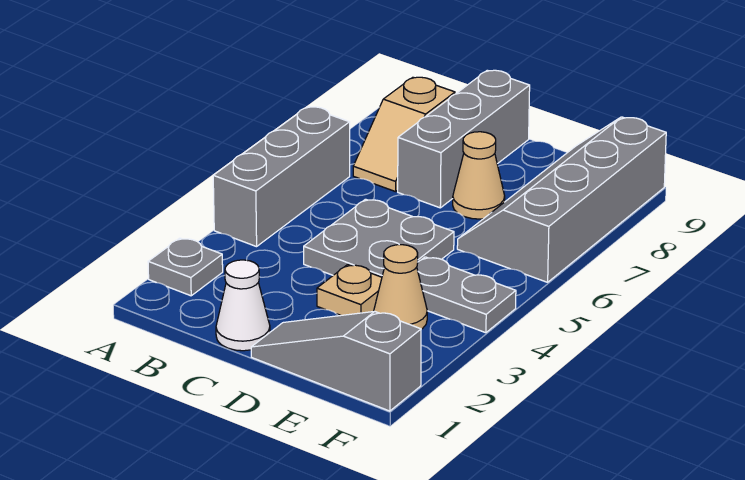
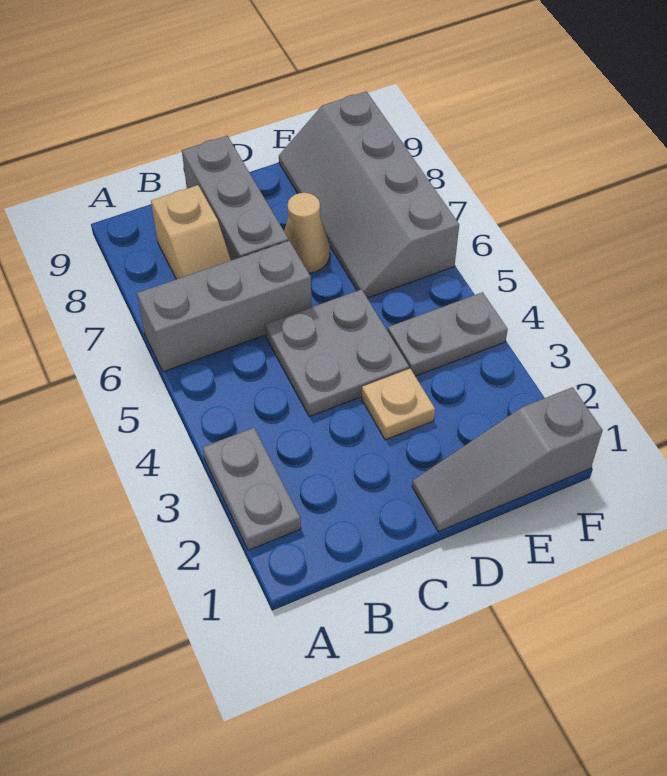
grey 1x1 plate [148,238,223,296] -> grey 1x2 plate [203,428,301,550]
grey 1x3 brick [213,107,350,247] -> grey 1x3 brick turned to [137,241,312,372]
white 1x1 cone [216,260,270,351] -> none
tan 1x1 cone [374,245,427,329] -> none

